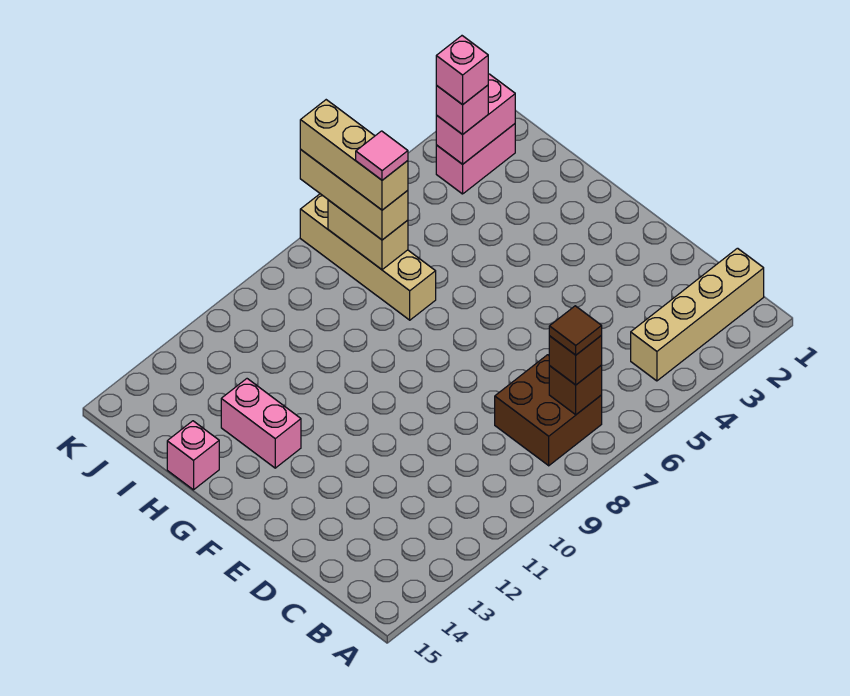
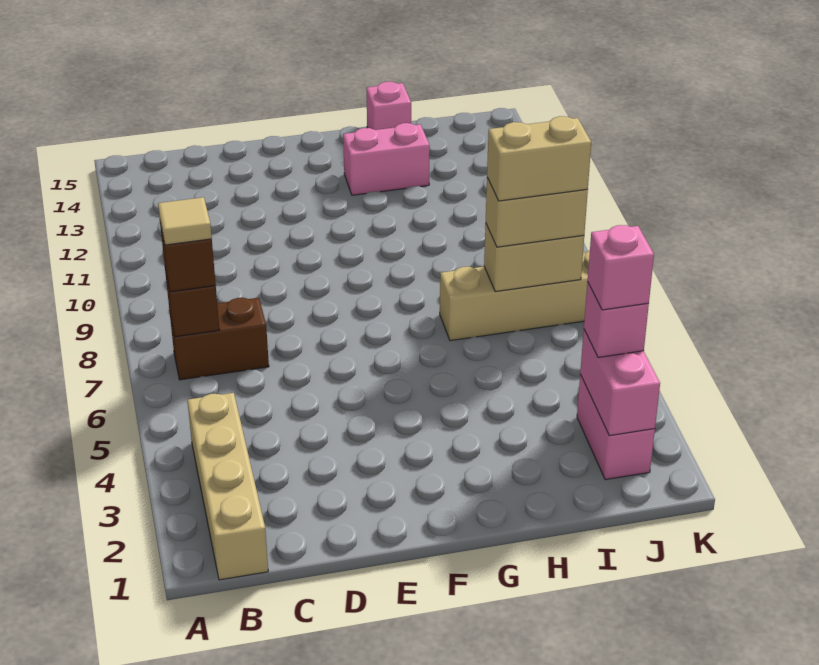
brown 2x2 brick [495,355,602,466] -> brown 1x2 brick [170,298,269,380]
brown 1x1 tile [549,306,602,355] -> tan 1x1 tile [158,197,212,245]
tan 1x3 brick [300,150,408,240] -> tan 1x2 brick [486,178,588,247]
tan 1x3 brick [300,100,408,210] -> tan 1x2 brick [487,116,591,201]
pink 1x1 tile [356,131,408,180] -> none

